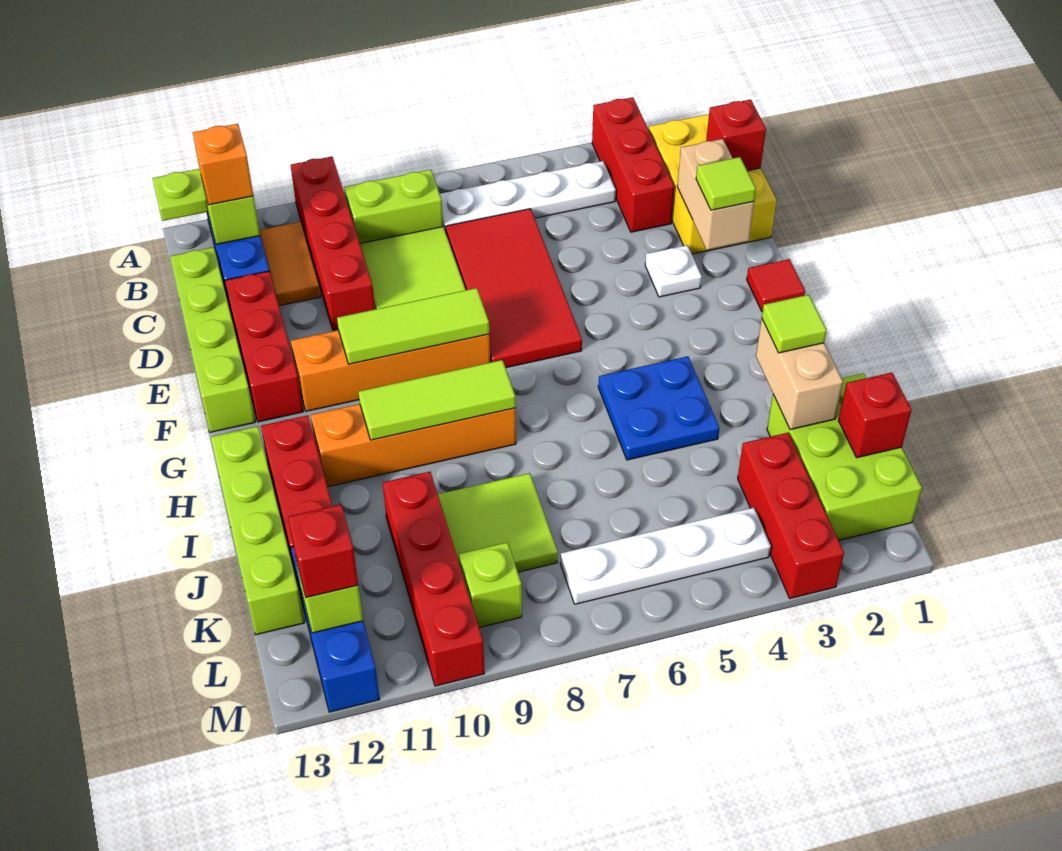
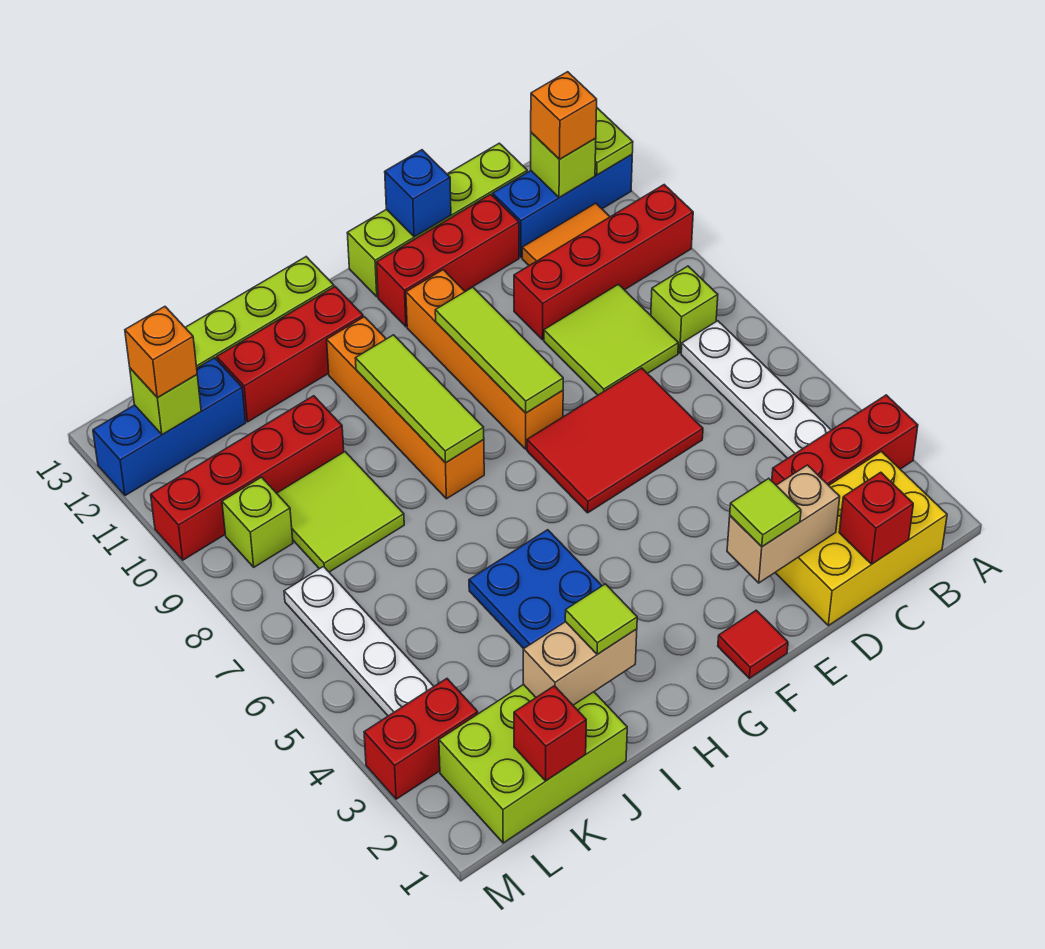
lime 1x2 brick [344,170,443,243] -> lime 1x1 brick [651,266,718,353]
red 2x4 tile [446,209,582,368] -> red 2x3 tile [527,368,703,513]
white 1x1 plate [645,245,702,297] -> none
none -> blue 1x1 brick [385,150,451,237]
red 1x3 brick [738,433,844,598] -> red 1x2 brick [364,679,478,799]
red 1x1 brick [288,504,358,598] -> orange 1x1 brick [125,307,197,397]

